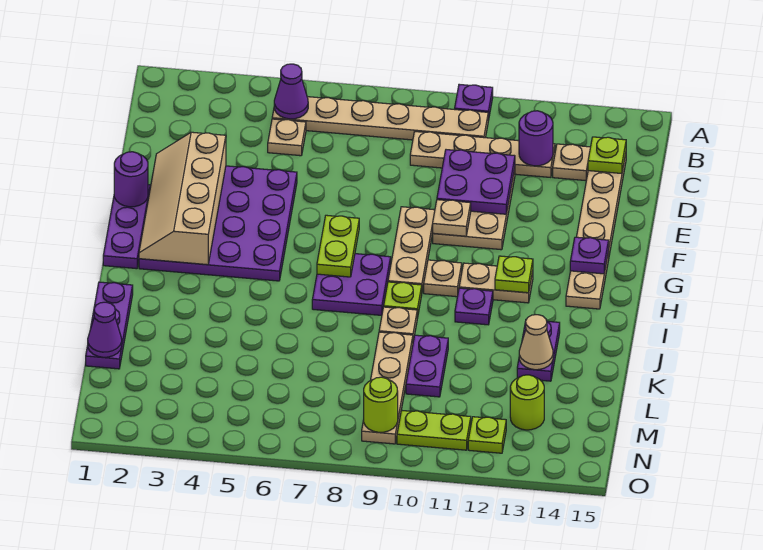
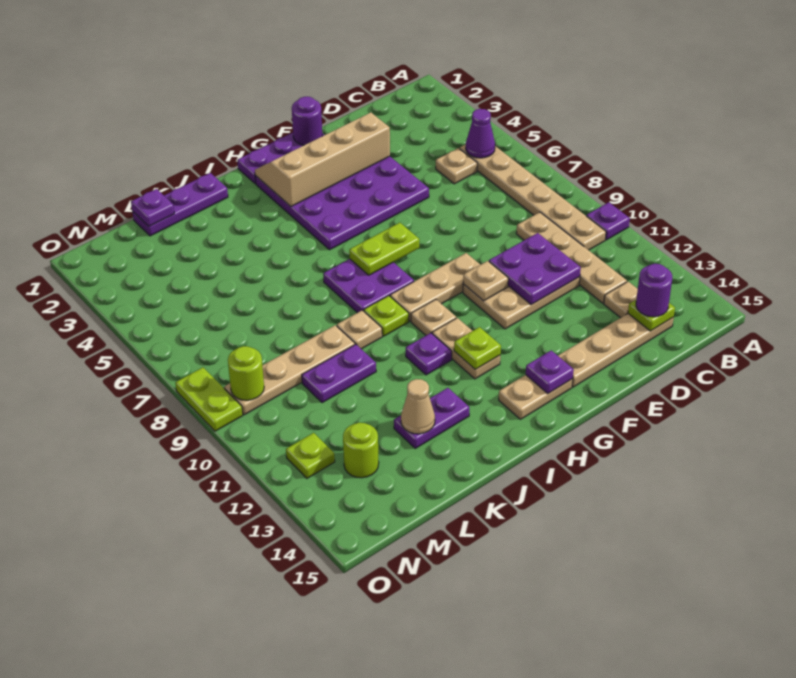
purple 1x1 round brick [519,111,553,166] -> purple 1x1 round brick moved to [636,264,672,317]
purple 1x1 cone [88,302,122,357] -> purple 1x1 plate [131,189,174,226]
lime 1x2 plate [397,410,471,450] -> lime 1x2 plate moved to [176,368,243,431]

